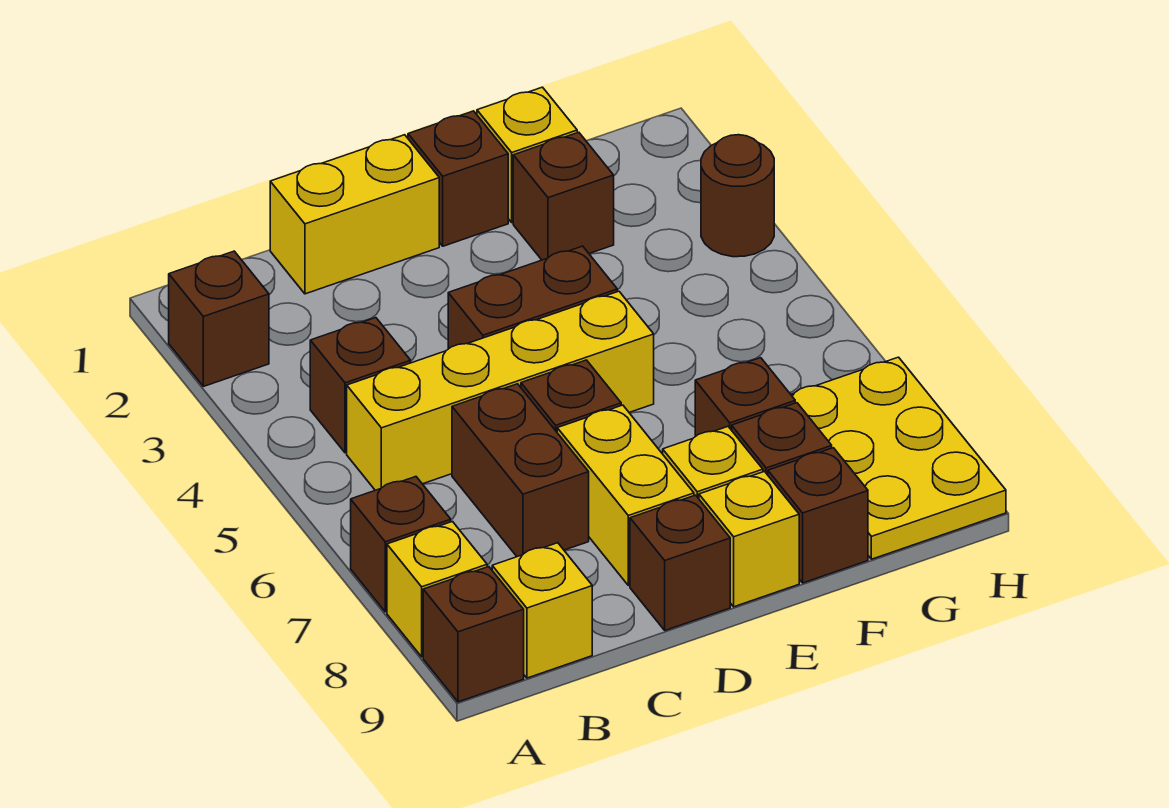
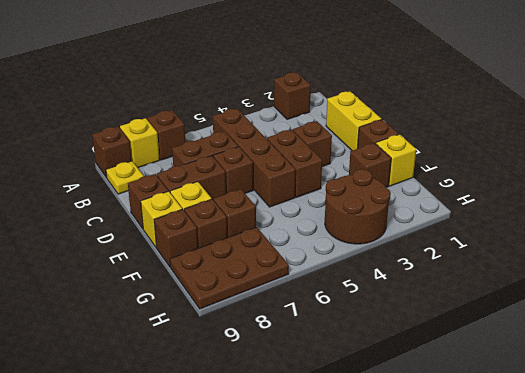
brown 1x1 brick [310,318,411,453] -> brown 1x1 brick moved to [293,121,332,167]
yellow 1x4 brick [347,291,654,490] -> brown 1x4 brick [213,109,296,207]
yellow 1x1 brick [492,543,592,678] -> yellow 1x1 plate [106,161,143,194]
yellow 1x2 brick [557,405,694,585] -> brown 1x2 brick [157,156,226,200]
yellow 2x3 plate [791,357,1006,559] -> brown 2x3 plate [170,227,289,309]
brown 1x1 round brick [701,135,774,257] -> brown 2x2 round brick [325,169,391,244]

